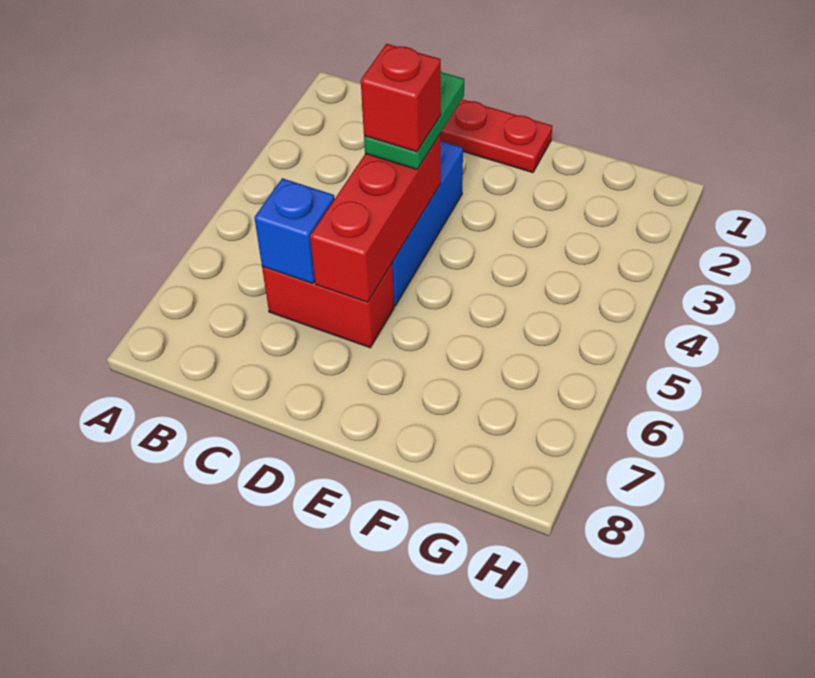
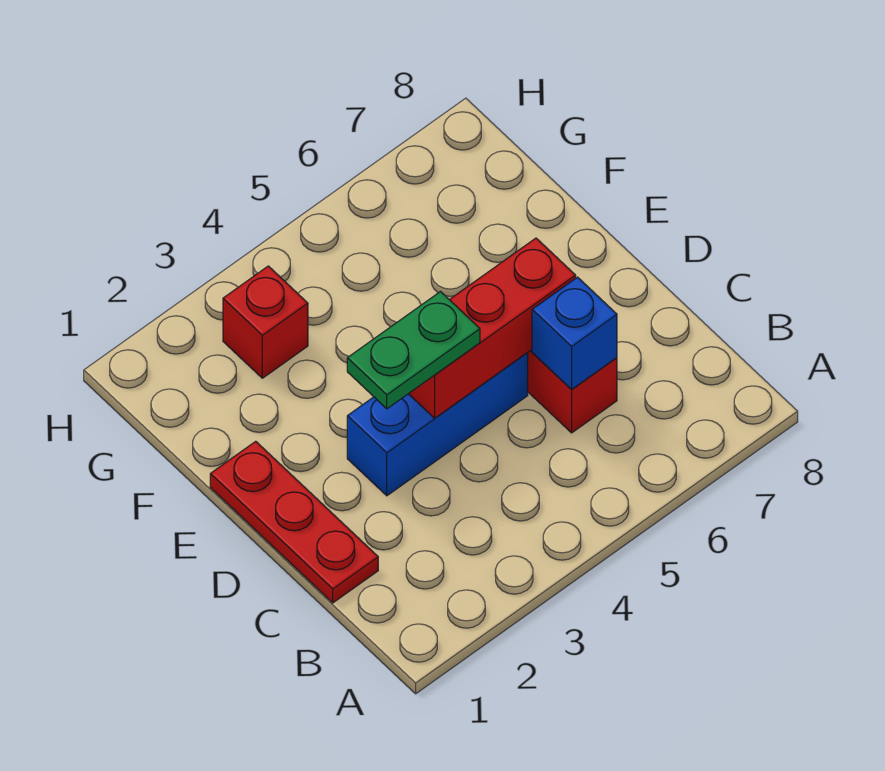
red 1x1 brick [361,44,441,152] -> red 1x1 brick moved to [223,266,308,378]

